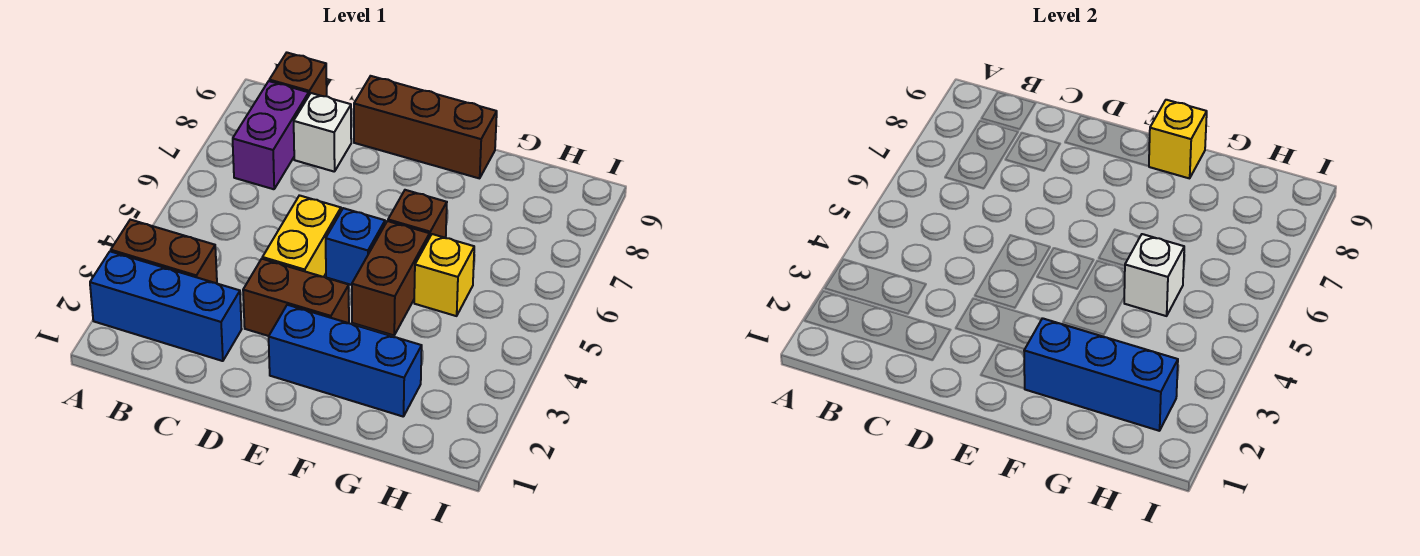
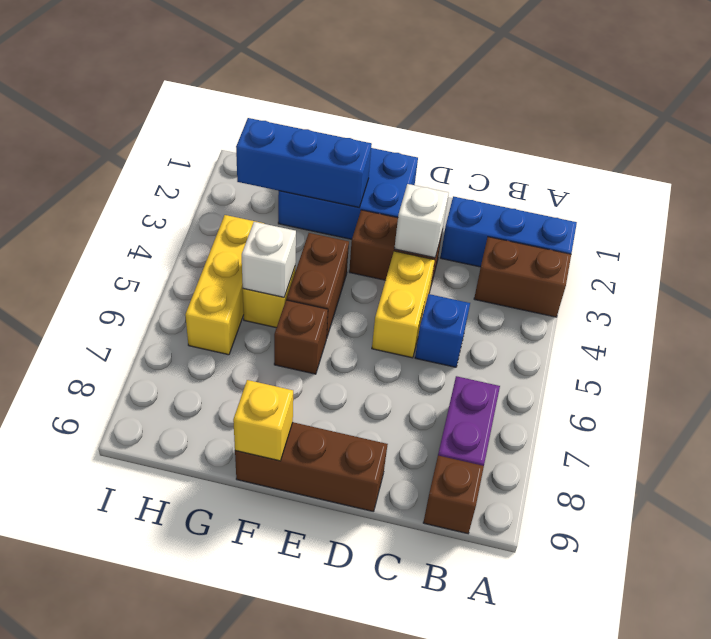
white 1x1 brick [294,93,351,172] -> white 1x1 brick moved to [394,184,449,258]
blue 1x3 brick [269,305,422,417] -> blue 2x3 brick [278,148,418,239]
blue 1x1 brick [326,208,385,285] -> blue 1x1 brick moved to [415,294,470,367]
none -> yellow 1x3 brick [185,215,264,355]

